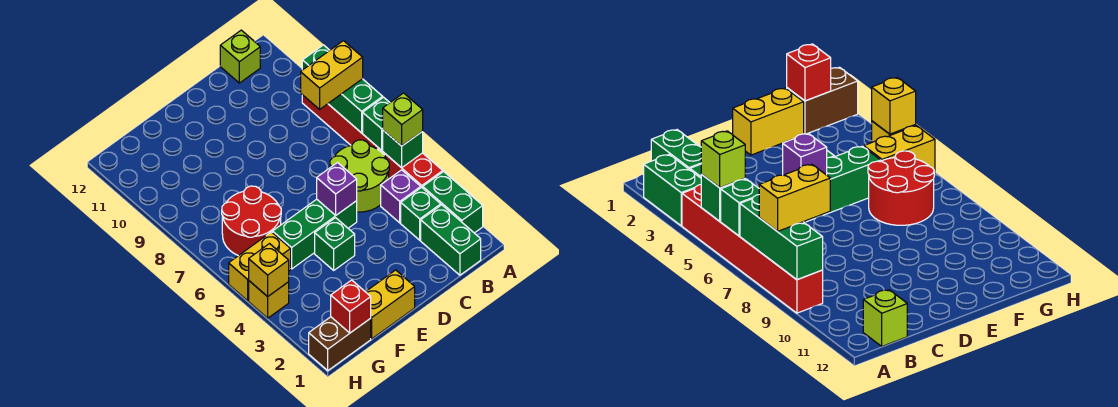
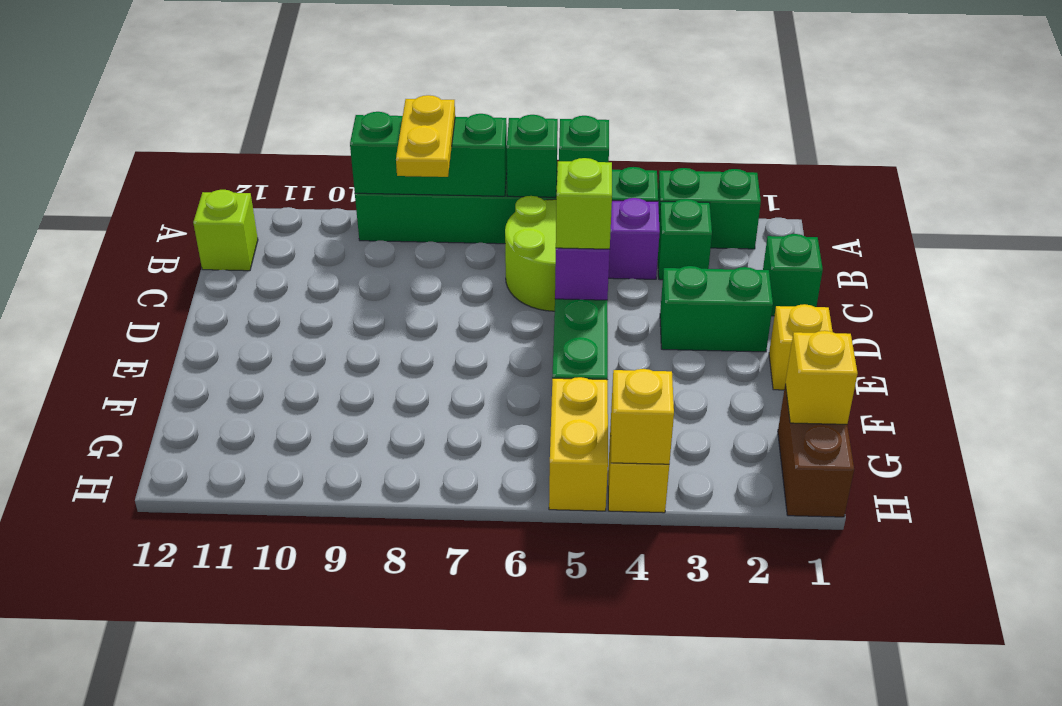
red 1x6 brick [302,95,443,188] -> green 1x6 brick [355,167,658,244]
lime 1x1 brick [383,93,423,146] -> lime 1x1 brick moved to [556,158,612,249]
yellow 1x2 brick [301,41,363,109] -> yellow 1x2 plate [396,95,455,177]
green 1x2 brick [421,205,481,275] -> green 1x2 brick moved to [660,266,773,352]
yellow 1x2 brick [366,270,415,339] -> yellow 1x1 brick [769,304,833,390]
green 1x1 brick [315,218,355,270] -> green 1x1 brick moved to [763,234,823,316]
red 2x2 round brick [222,186,281,256] -> none
red 1x1 brick [331,280,371,333] -> yellow 1x1 brick [785,331,858,424]

